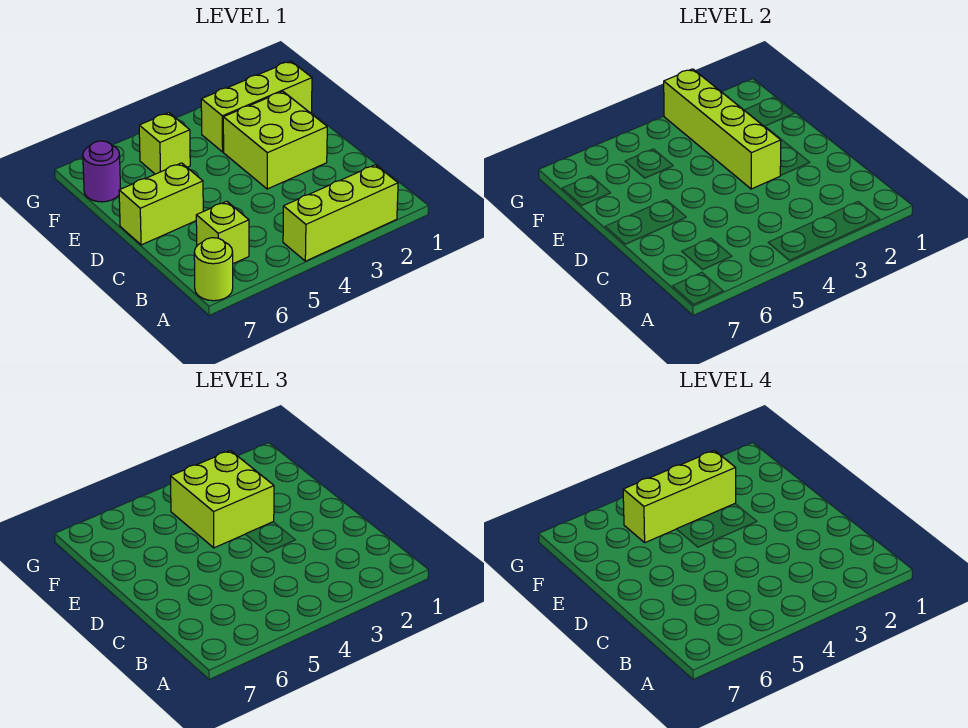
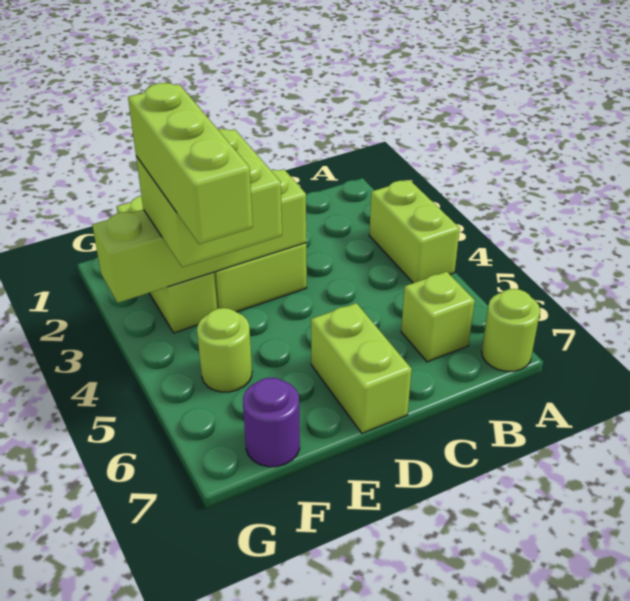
lime 1x3 brick [283,165,398,261] -> lime 1x2 brick [369,180,460,283]
lime 1x1 brick [139,113,190,174] -> lime 1x1 round brick [197,308,252,392]

